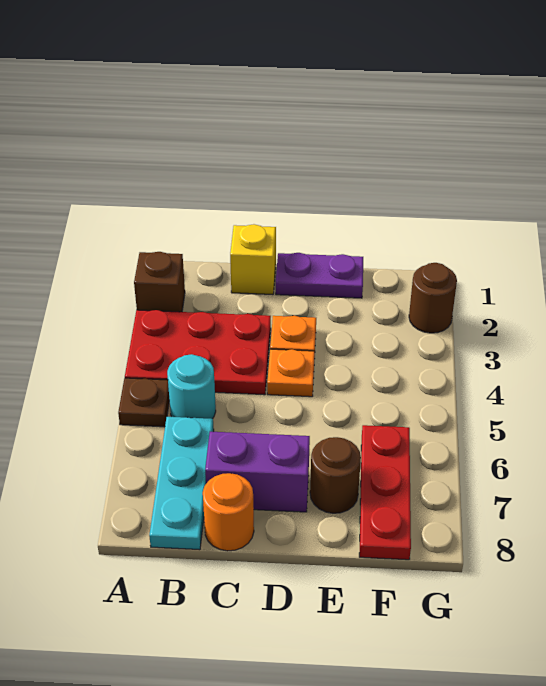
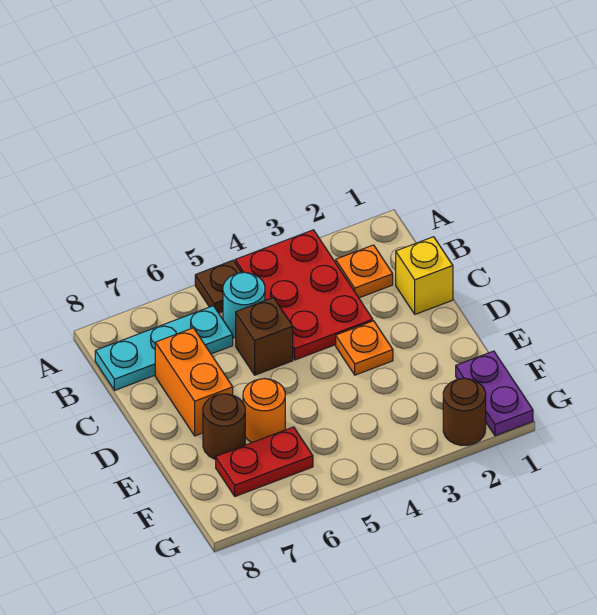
brown 1x1 brick [134,252,185,312] -> brown 1x1 brick moved to [236,298,293,375]
purple 1x2 brick [205,432,310,512] -> orange 1x2 brick [155,328,233,436]
orange 1x1 round brick [203,473,254,551] -> orange 1x1 round brick moved to [243,379,285,443]
purple 1x2 plate [276,253,363,298] -> purple 1x2 plate moved to [456,351,533,436]
orange 1x1 plate [267,349,315,397] -> orange 1x1 plate moved to [336,245,393,298]
red 1x3 plate [359,425,411,560] -> red 1x2 plate [216,427,313,496]

